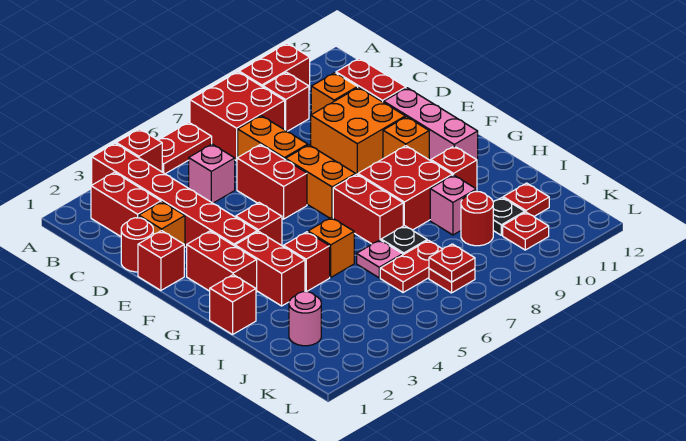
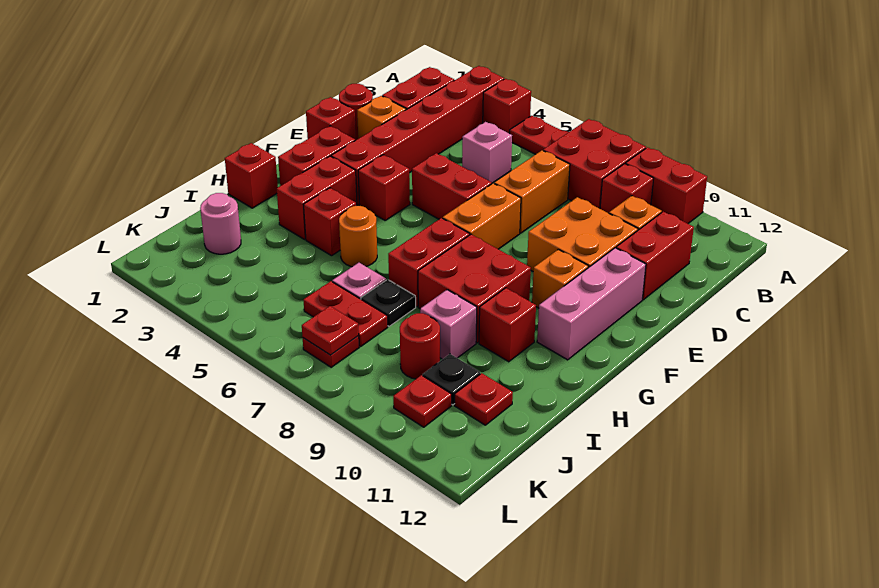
red 1x2 brick [237,145,307,219] -> red 1x2 brick turned to [412,153,492,219]
orange 1x1 brick [308,218,354,277] -> orange 1x1 round brick [339,206,377,267]

